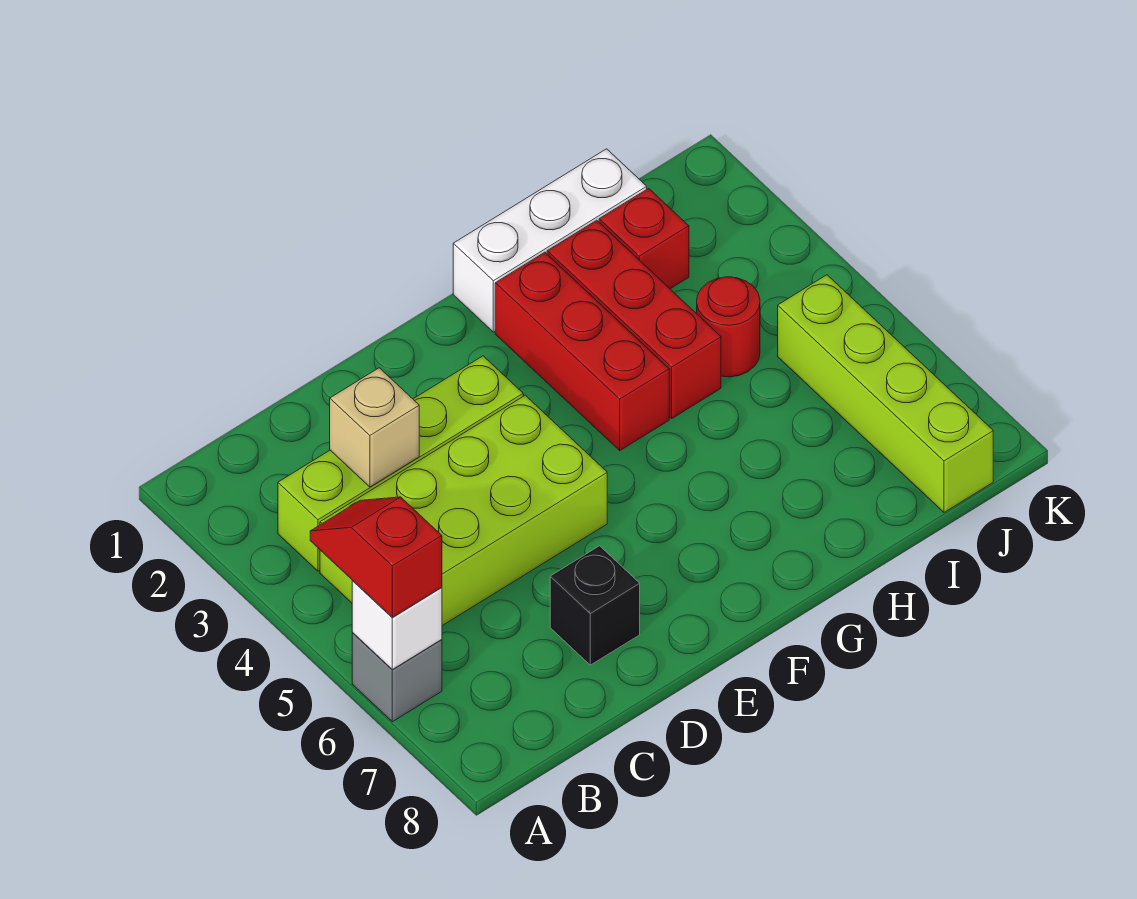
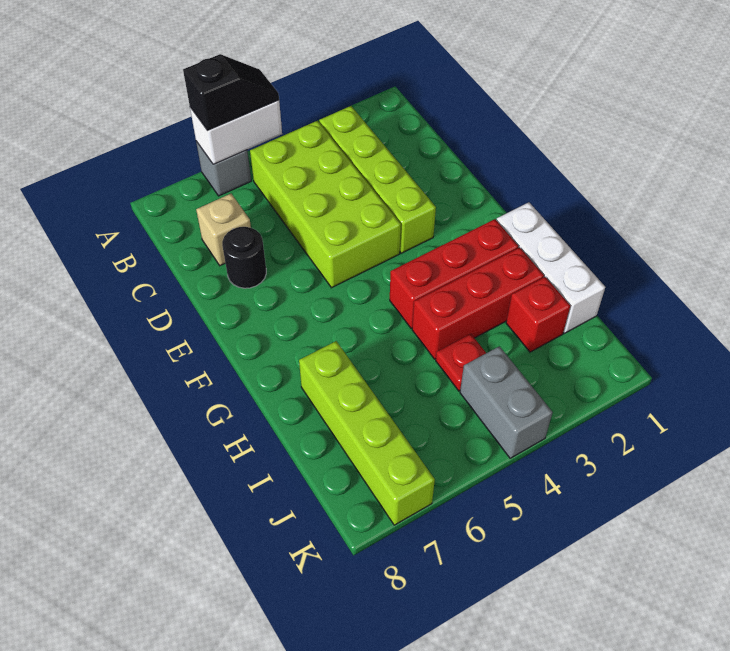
red 1x2 slope [310,497,442,617] -> black 1x2 slope [183,54,279,131]
white 1x1 brick [352,581,442,670] -> white 1x2 brick [190,100,282,164]
tan 1x1 brick [330,368,419,487] -> tan 1x1 brick moved to [196,194,251,266]
black 1x1 brick [550,546,640,665] -> black 1x1 round brick [222,227,266,288]
red 1x1 round brick [697,277,760,377] -> red 1x1 plate [436,334,486,391]
none -> grey 1x2 brick [460,346,553,458]
lime 1x4 brick [778,275,993,512] -> lime 1x4 brick turned to [299,341,435,525]

